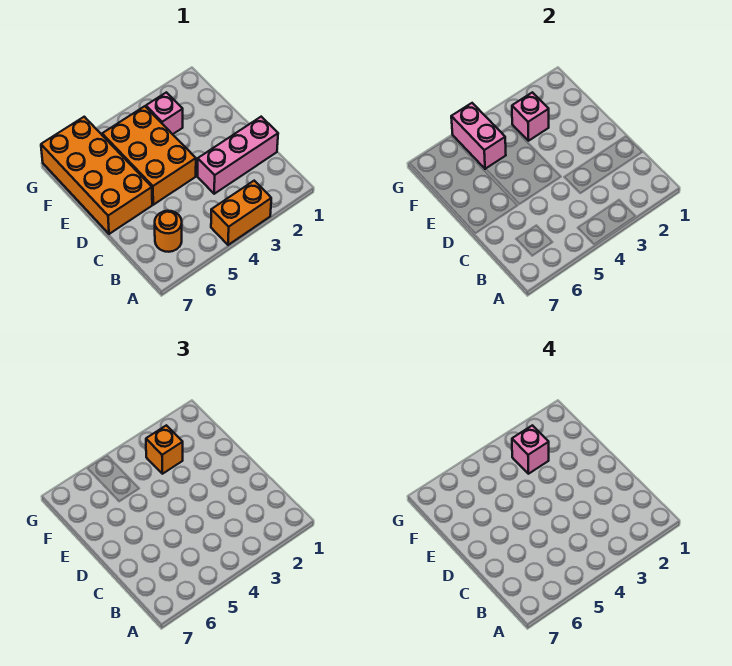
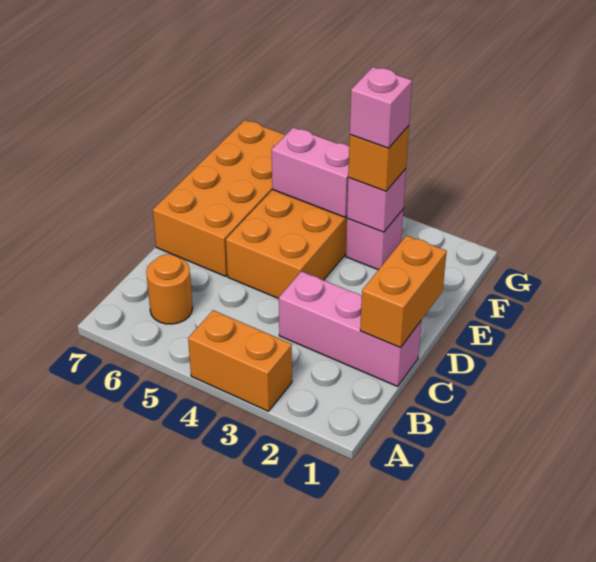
none -> orange 1x2 brick [360,235,447,348]
pink 1x2 brick [451,103,506,169] -> pink 1x2 brick turned to [272,128,349,217]

